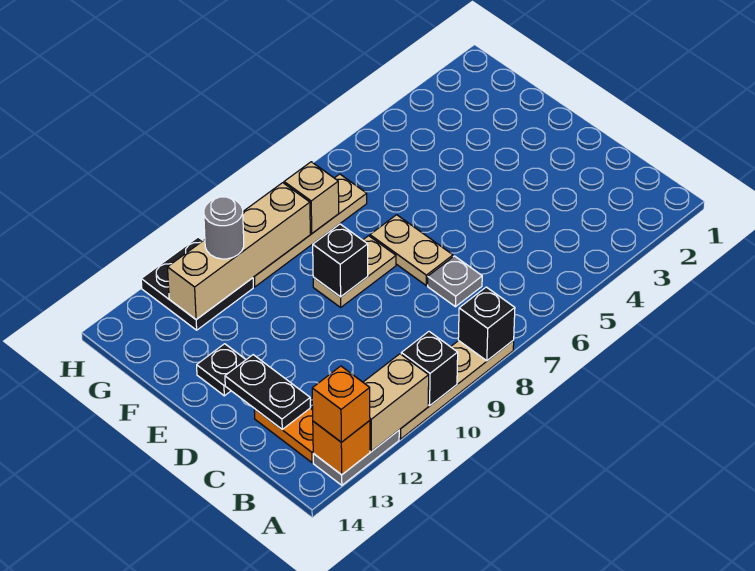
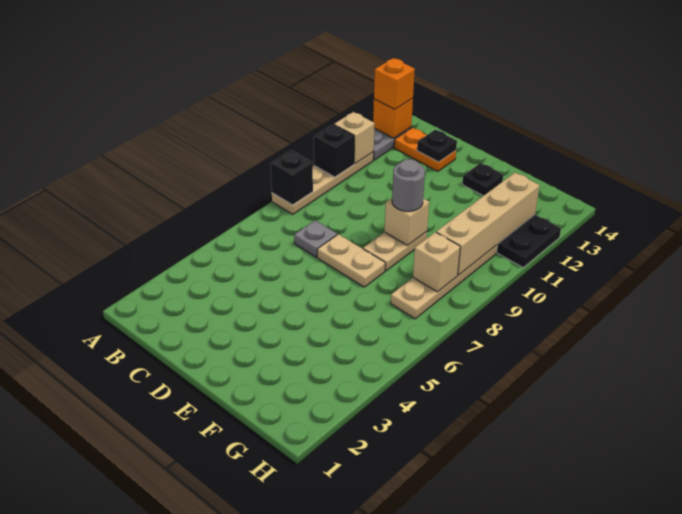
tan 1x2 brick [363,354,429,452] -> tan 1x1 brick [334,112,375,164]
black 1x2 plate [225,355,310,429] -> black 1x1 plate [417,130,457,162]
black 1x1 brick [313,224,368,297] -> tan 1x1 brick [384,198,429,245]
grey 1x1 round brick [204,197,244,259] -> grey 1x1 round brick moved to [392,159,425,211]

